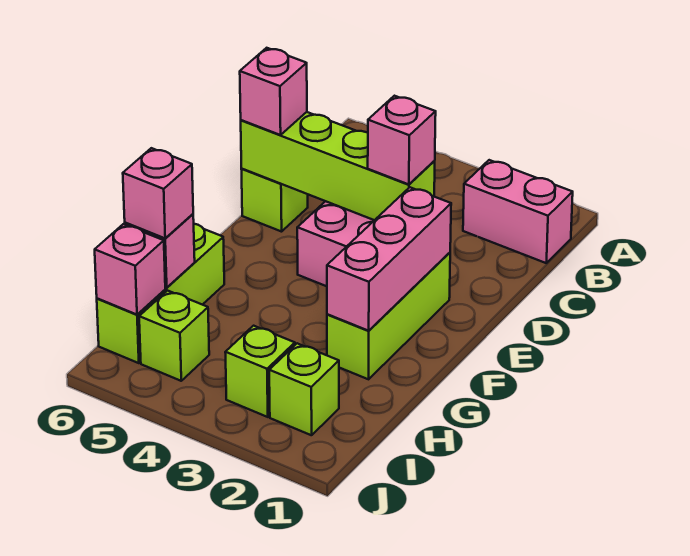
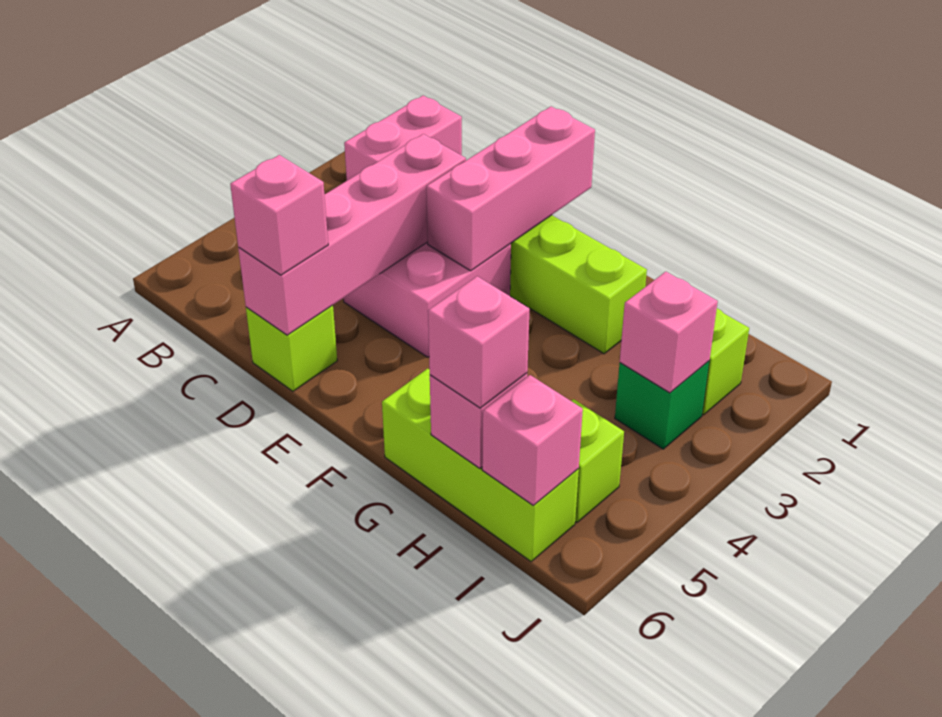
lime 1x4 brick [241,112,435,220] -> pink 1x4 brick [238,134,466,335]
pink 1x1 brick [368,96,436,184] -> pink 1x1 brick moved to [620,272,718,393]
pink 1x3 brick [327,187,451,331] -> pink 1x3 brick turned to [426,106,595,271]
lime 1x1 brick [225,326,295,417] -> green 1x1 brick [615,361,709,449]

